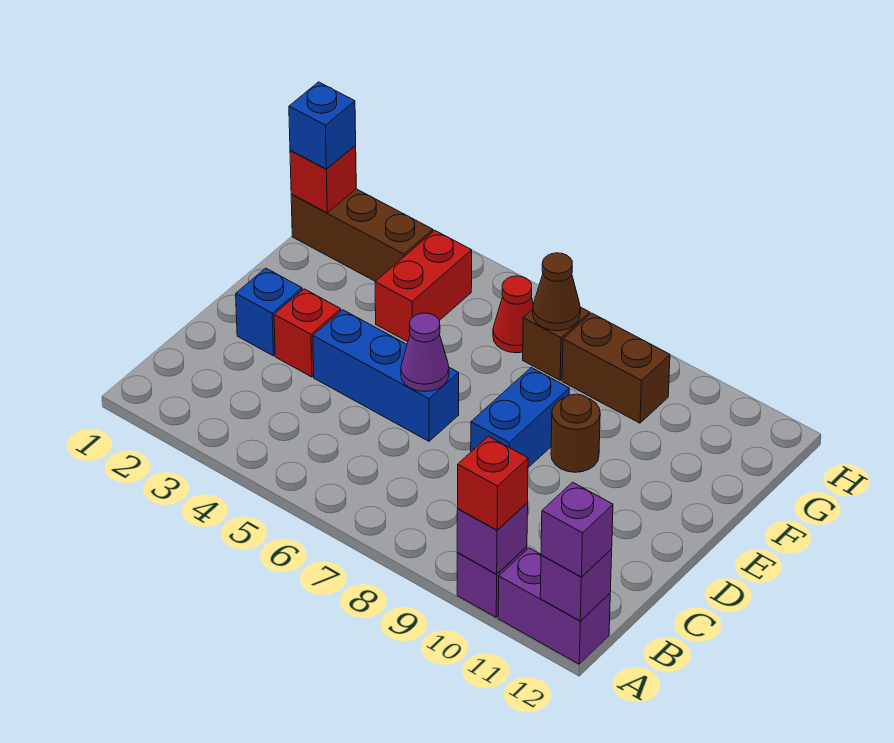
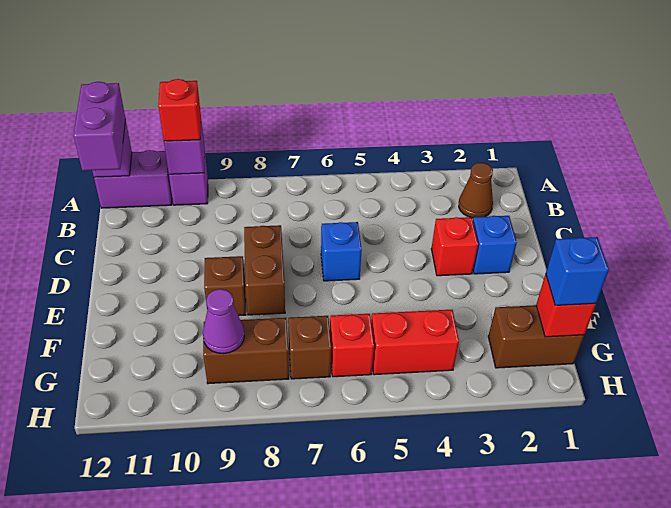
purple 1x1 brick [541,482,613,577] -> purple 1x2 brick [74,82,126,171]
blue 1x3 brick [313,310,459,441] -> blue 1x1 brick [321,222,362,281]
purple 1x1 cone [401,313,449,392] -> purple 1x1 cone moved to [203,289,244,353]
blue 1x2 brick [471,368,569,467] -> brown 1x2 brick [244,225,285,315]
brown 1x1 round brick [551,394,600,472] -> brown 1x1 brick [204,256,246,316]
red 1x2 brick [375,231,472,342] -> red 1x2 brick turned to [371,310,459,375]
brown 1x3 brick [291,189,433,281] -> brown 1x2 brick [488,305,584,368]
red 1x1 cone [493,276,533,353] -> red 1x1 brick [330,314,374,377]
brown 1x1 cone [533,253,580,331] -> brown 1x1 cone moved to [459,163,493,218]

